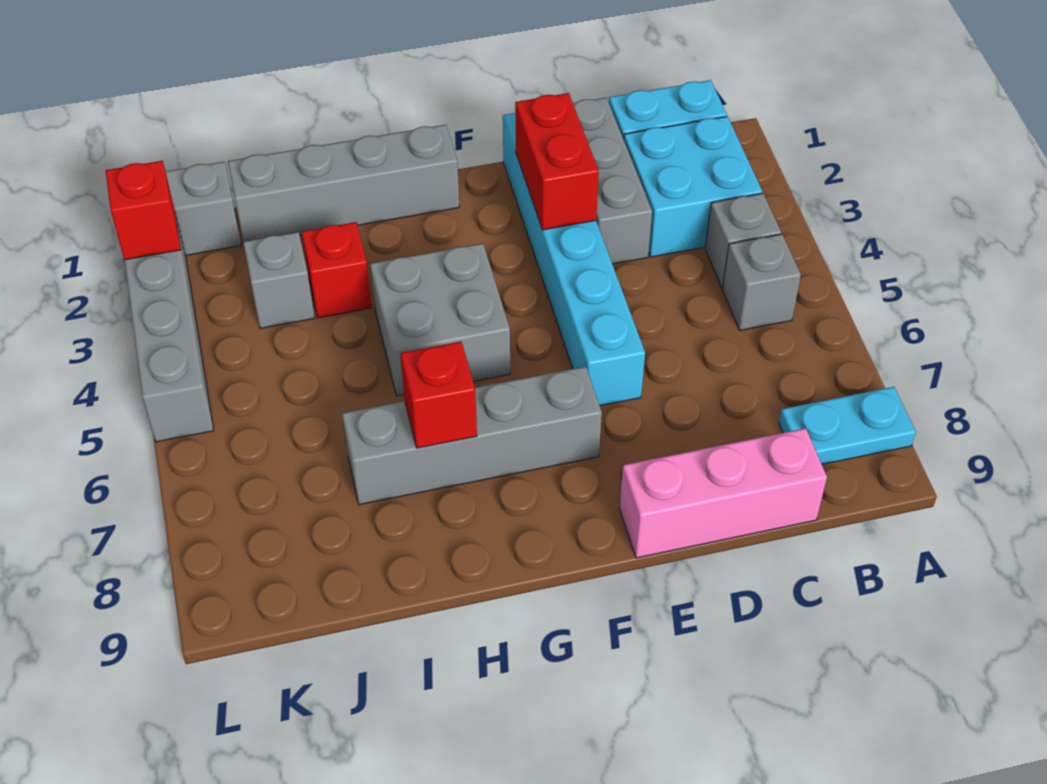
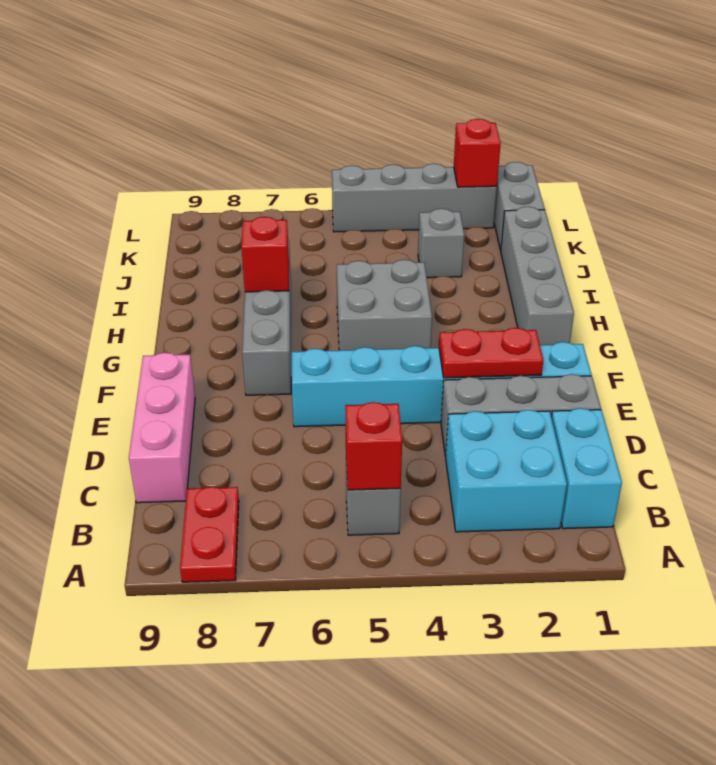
cyan 1x2 plate [779,387,916,464] -> red 1x2 plate [180,487,239,582]
grey 1x1 brick [705,193,781,288] -> none
red 1x2 brick [515,93,599,230] -> red 1x2 plate [439,328,543,378]
red 1x1 brick [302,222,372,318] -> red 1x1 brick moved to [345,402,402,490]

